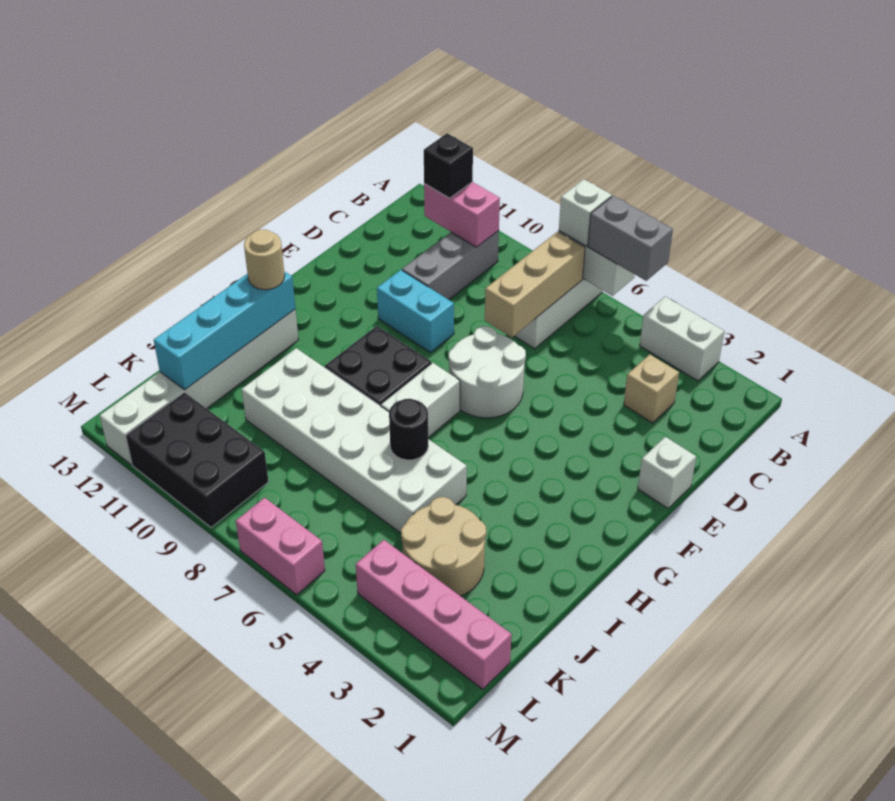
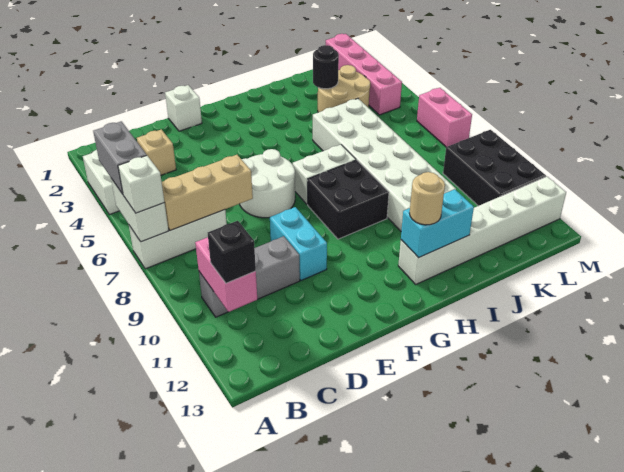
cyan 1x4 brick [154,271,295,390] -> cyan 1x2 brick [401,189,474,258]
black 1x1 round brick [389,399,428,460] -> black 1x1 round brick moved to [313,45,339,89]

